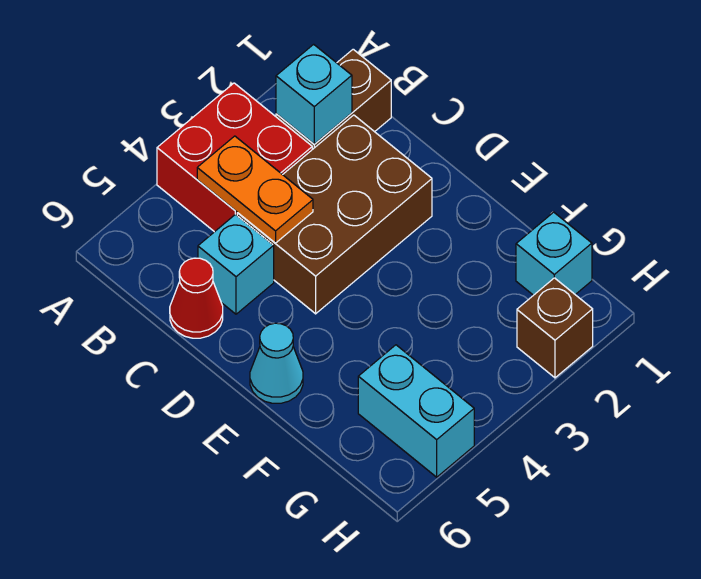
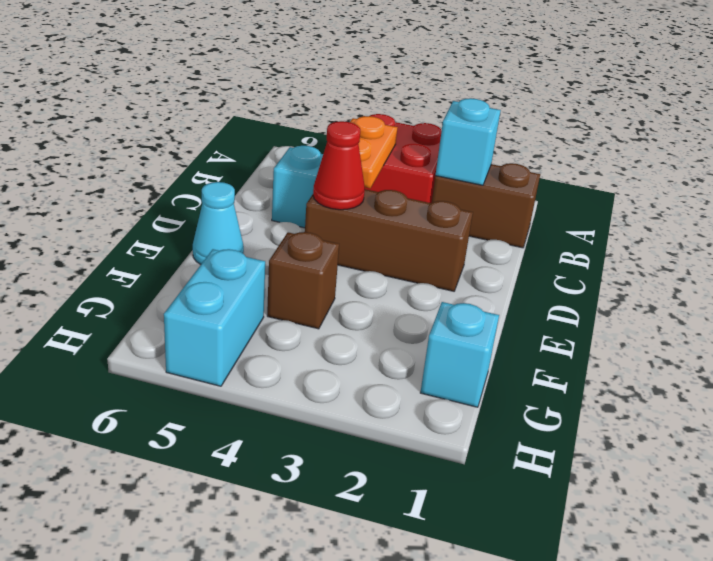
brown 2x3 brick [237,115,432,314] -> brown 1x3 brick [305,189,473,291]
red 1x1 cone [170,258,223,338] -> red 1x1 cone moved to [313,121,365,210]
brown 1x1 brick [517,278,593,378] -> brown 1x1 brick moved to [267,232,339,329]

